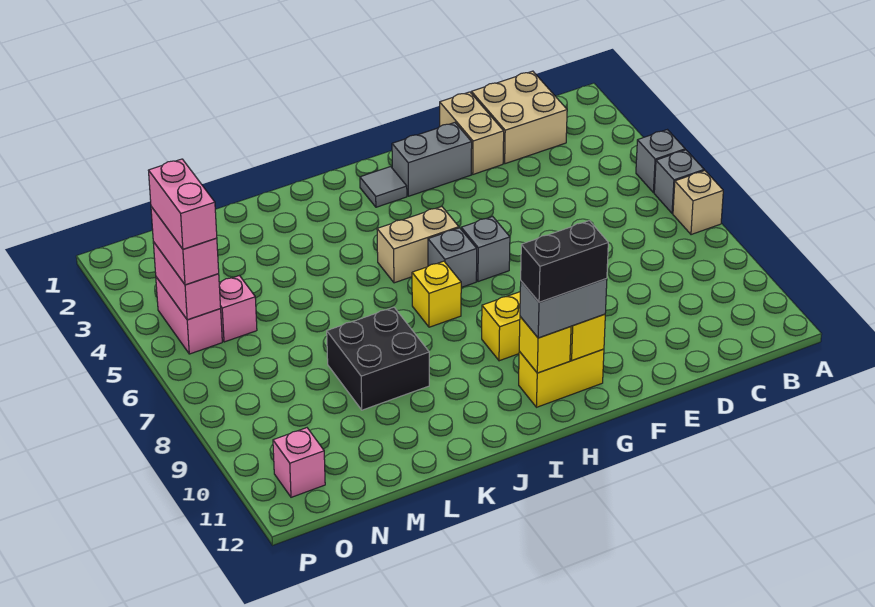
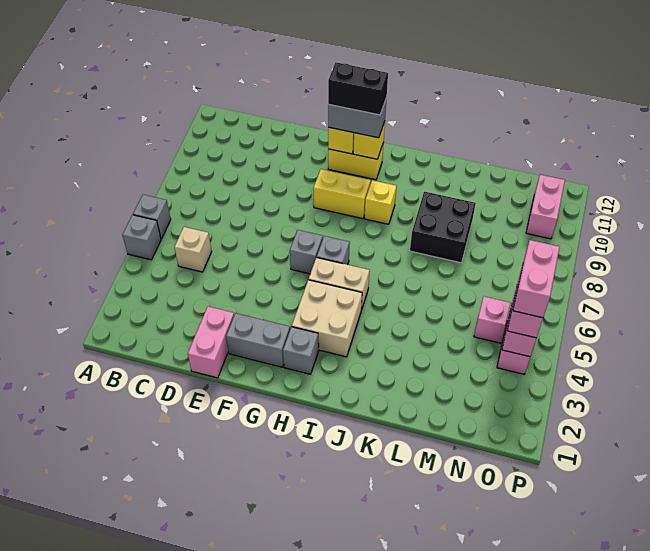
tan 1x1 brick [673,171,723,235] -> tan 1x1 brick moved to [174,227,212,272]
tan 2x2 brick [471,71,567,164] -> tan 2x2 brick moved to [292,280,362,357]
tan 1x2 brick [440,92,504,174] -> pink 1x2 brick [188,306,234,378]
grey 1x1 tile [360,167,407,207] -> grey 1x1 brick [283,327,319,374]
yellow 1x1 brick [412,261,461,327] -> yellow 1x1 brick moved to [364,180,396,224]
pink 1x1 brick [273,428,325,497] -> pink 1x2 brick [526,175,565,239]

